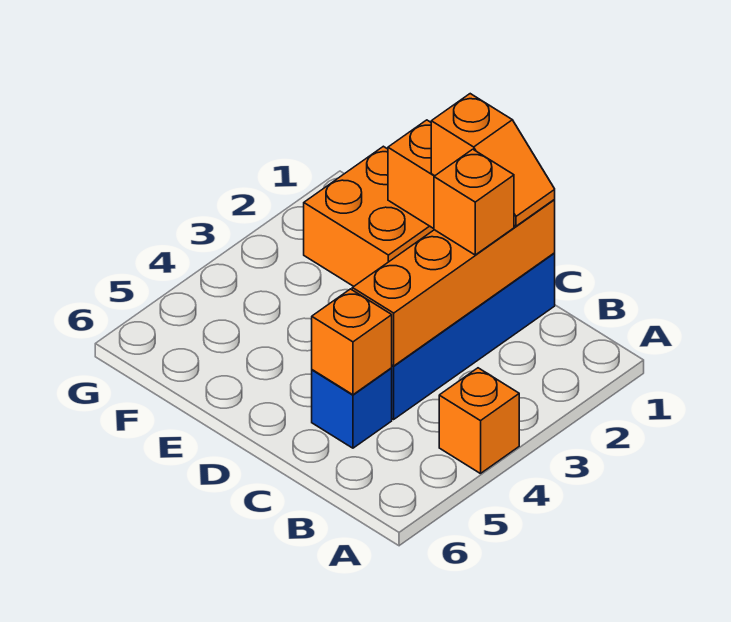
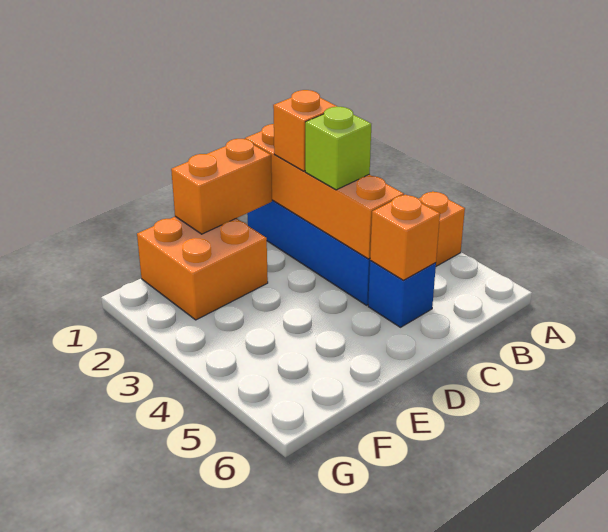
orange 1x2 slope [431,94,555,226] -> none
none -> lime 1x1 brick [305,107,371,190]

